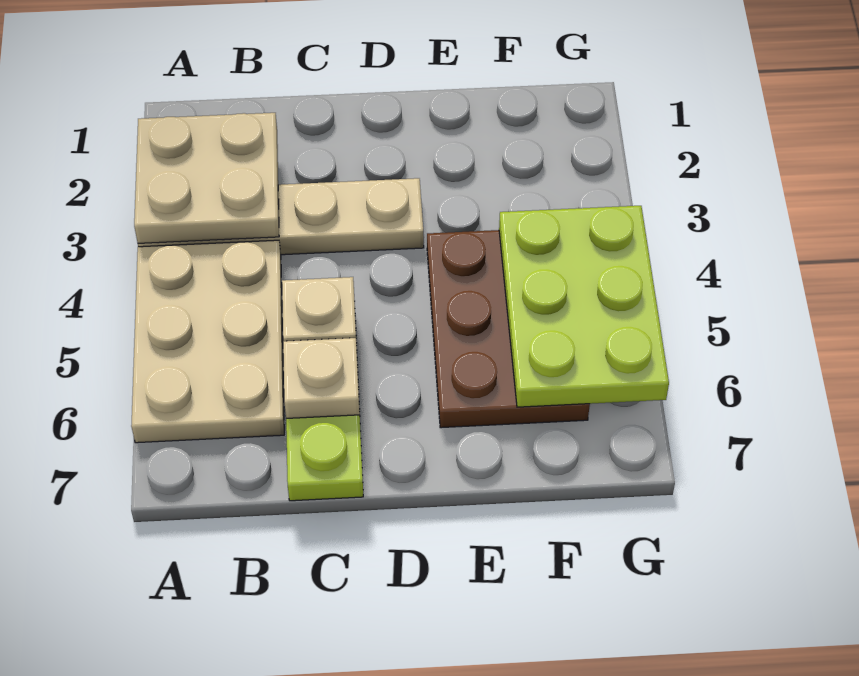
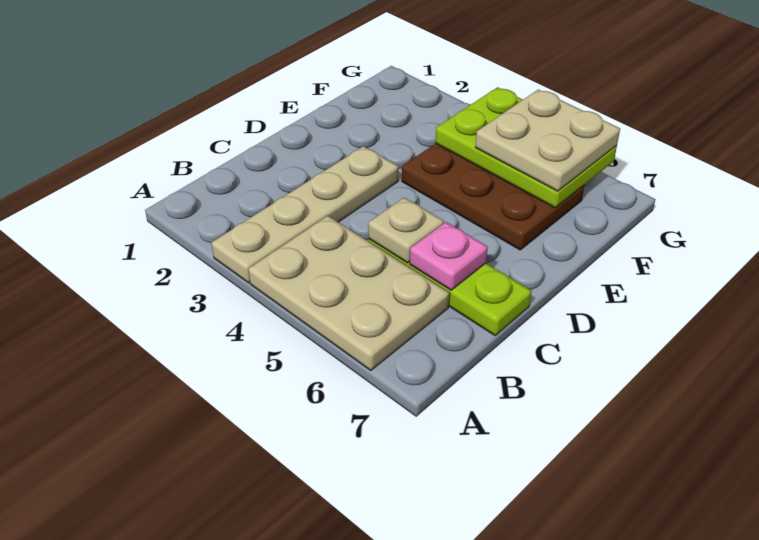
tan 2x2 plate [134,113,279,243] -> tan 2x2 plate moved to [475,90,620,191]
tan 1x1 plate [283,338,360,418] -> pink 1x1 plate [410,222,488,290]

